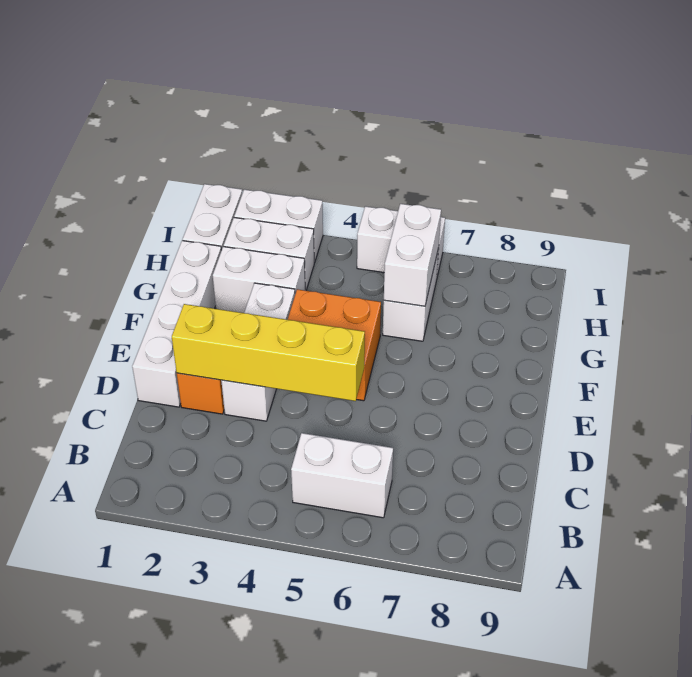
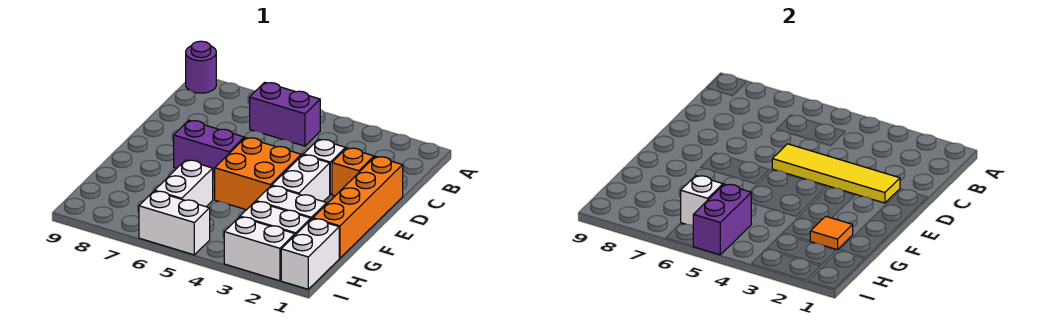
none -> purple 1x1 round brick [186,41,216,93]
white 1x2 brick [291,433,393,518] -> purple 1x2 brick [250,82,320,146]
white 1x4 brick [132,241,221,407] -> orange 1x4 brick [313,156,403,258]
yellow 1x4 brick [172,304,365,401] -> yellow 1x4 tile [772,144,900,203]
none -> purple 1x2 brick [174,120,244,179]
none -> orange 1x1 tile [810,216,853,250]
white 1x2 brick [384,204,441,306] -> white 1x1 brick [681,176,723,226]
none -> purple 1x2 brick [693,184,751,255]

